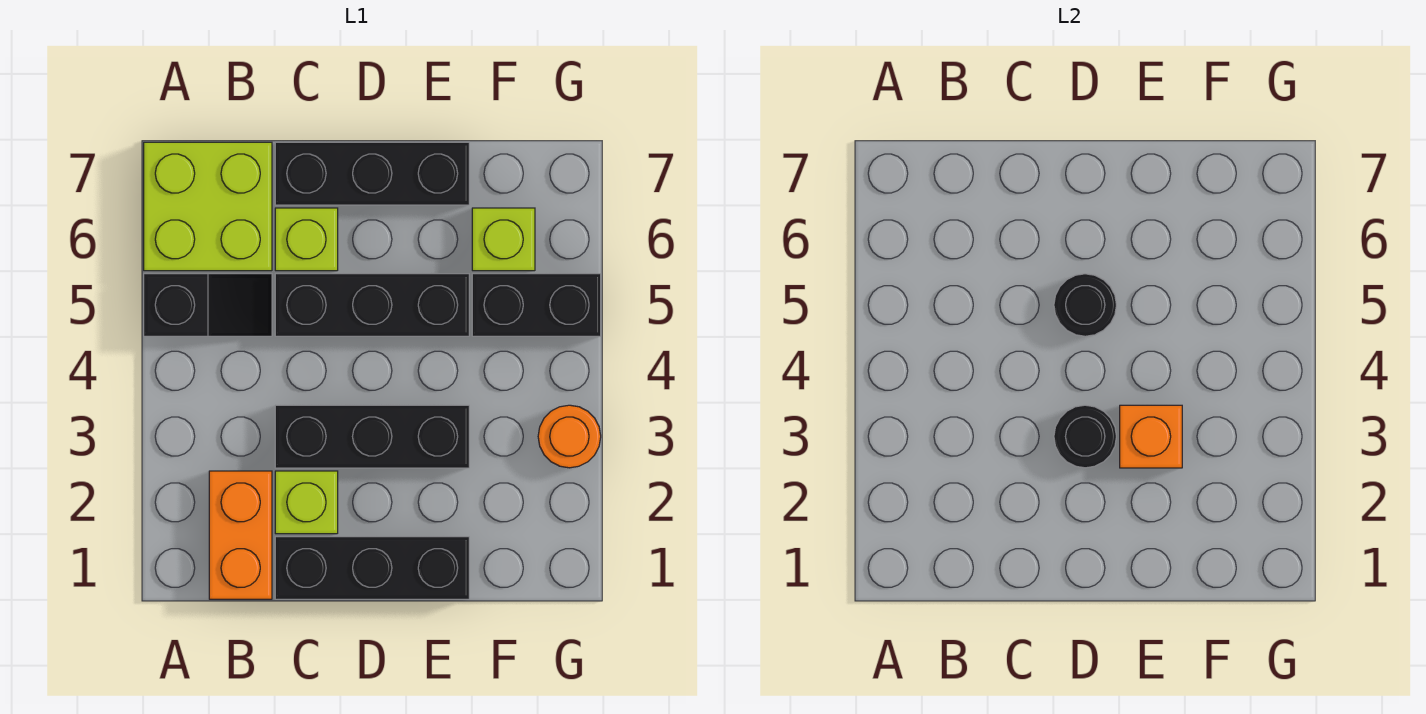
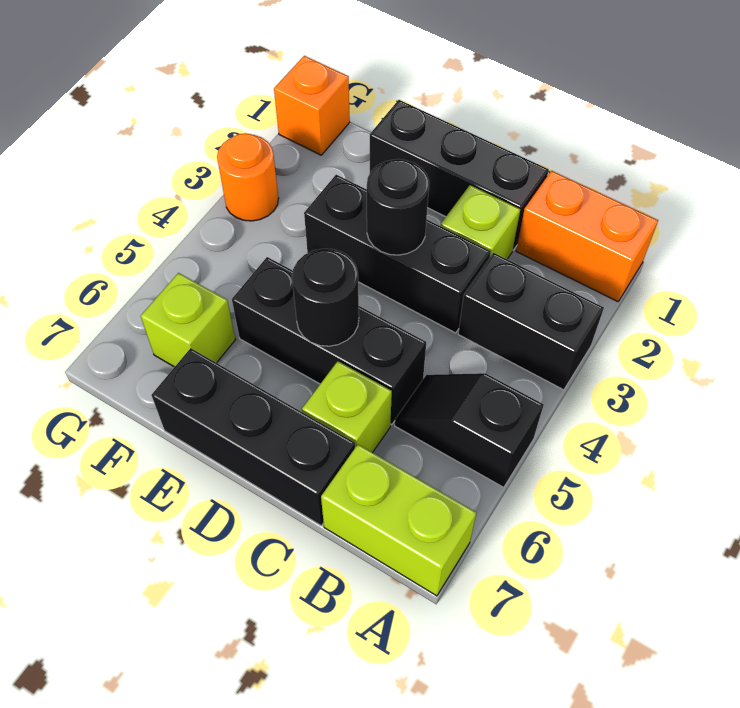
lime 2x2 brick [144,142,272,271] -> lime 1x2 brick [321,445,476,596]
orange 1x2 brick [209,471,272,599] -> orange 1x2 brick turned to [516,171,658,301]
orange 1x1 brick [1120,405,1182,468] -> orange 1x1 brick moved to [274,56,350,155]
black 1x2 brick [472,274,601,336] -> black 1x2 brick moved to [458,253,604,390]

